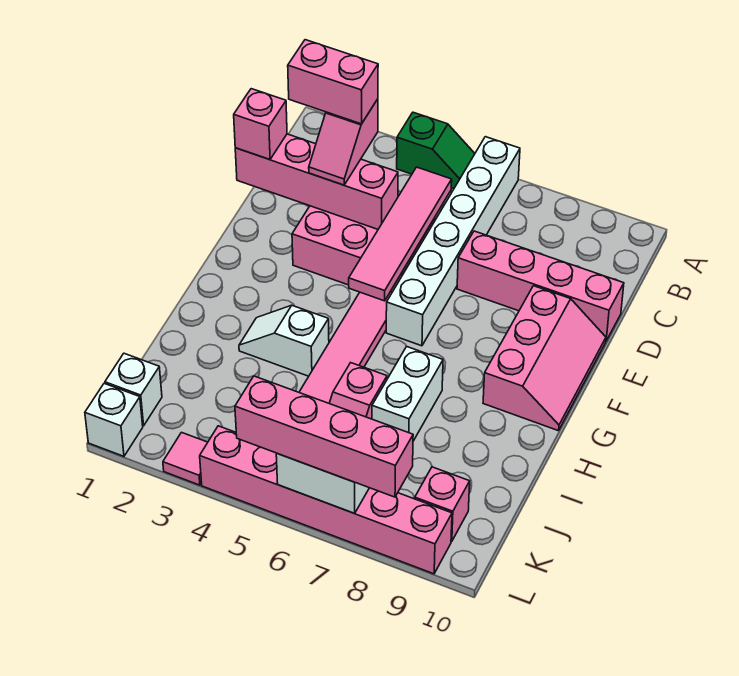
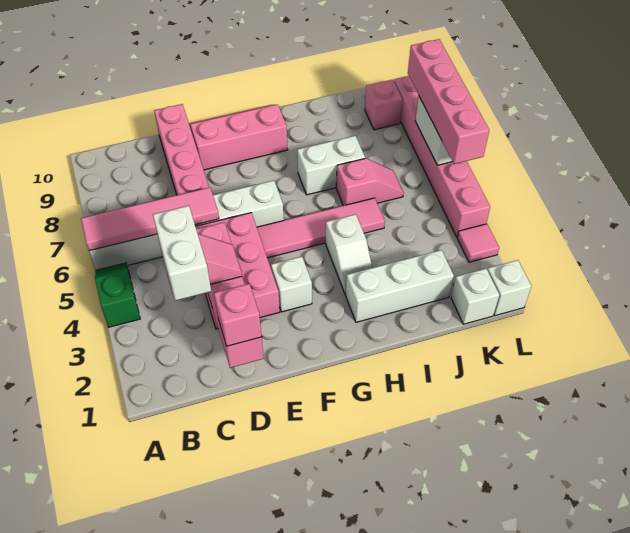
pink 1x2 brick [288,40,378,124] -> white 1x2 brick [153,206,211,301]
pink 1x4 tile [349,167,452,301] -> pink 1x4 tile moved to [81,187,219,251]
none -> white 1x1 brick [271,257,312,312]
none -> white 1x3 brick [346,250,454,322]

